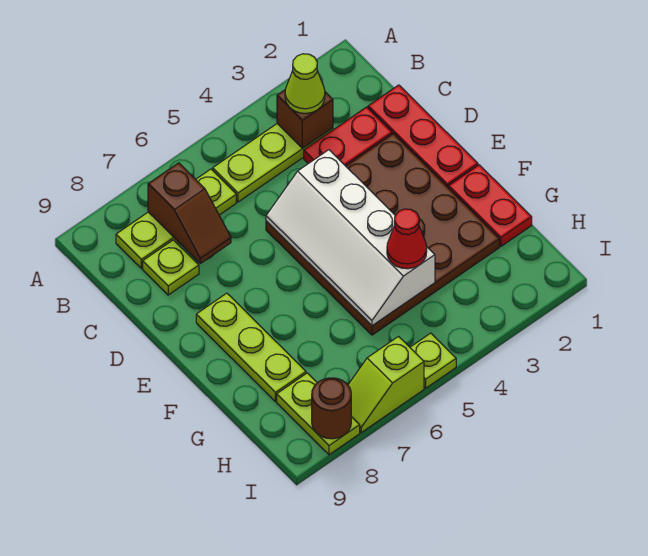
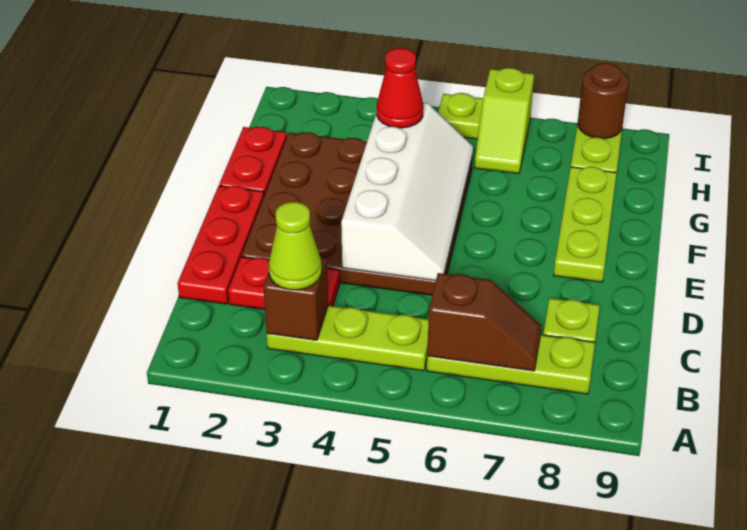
brown 1x2 slope [148,163,231,263] -> brown 1x2 slope turned to [427,273,541,371]
lime 1x2 slope [348,337,424,432] -> lime 1x2 slope turned to [475,68,534,174]

